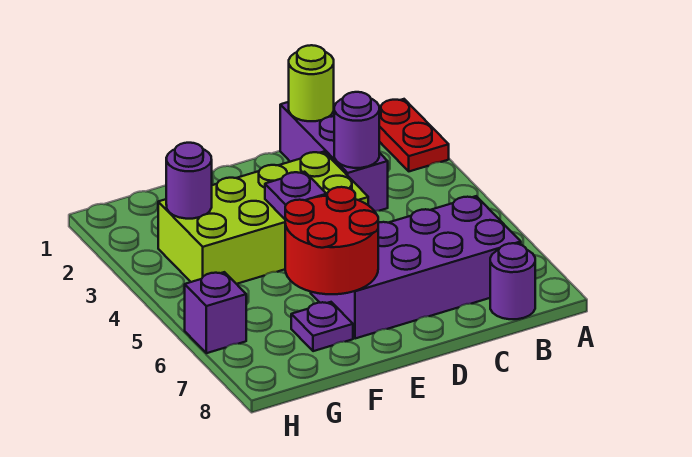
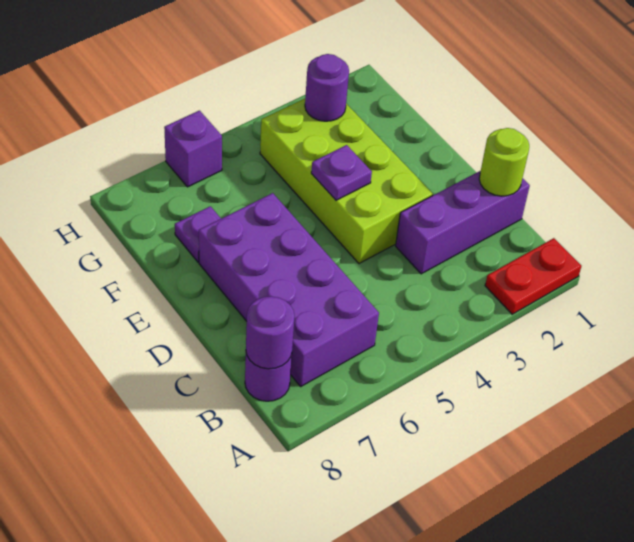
purple 1x1 round brick [334,92,379,168] -> purple 1x1 round brick moved to [246,296,295,369]
red 2x2 round brick [285,187,378,294] -> none

